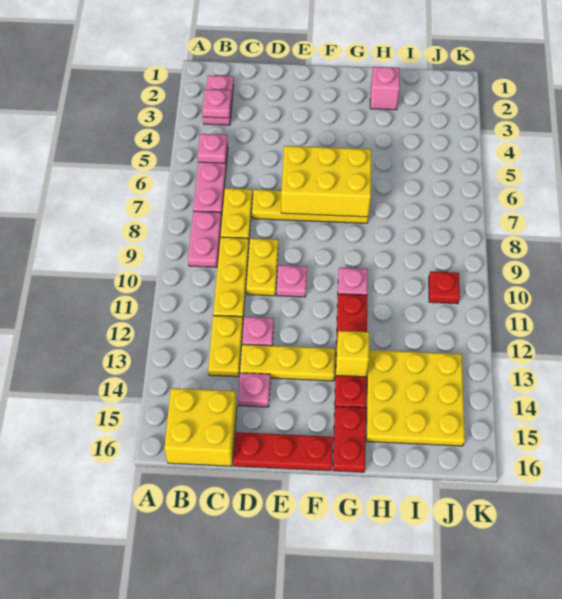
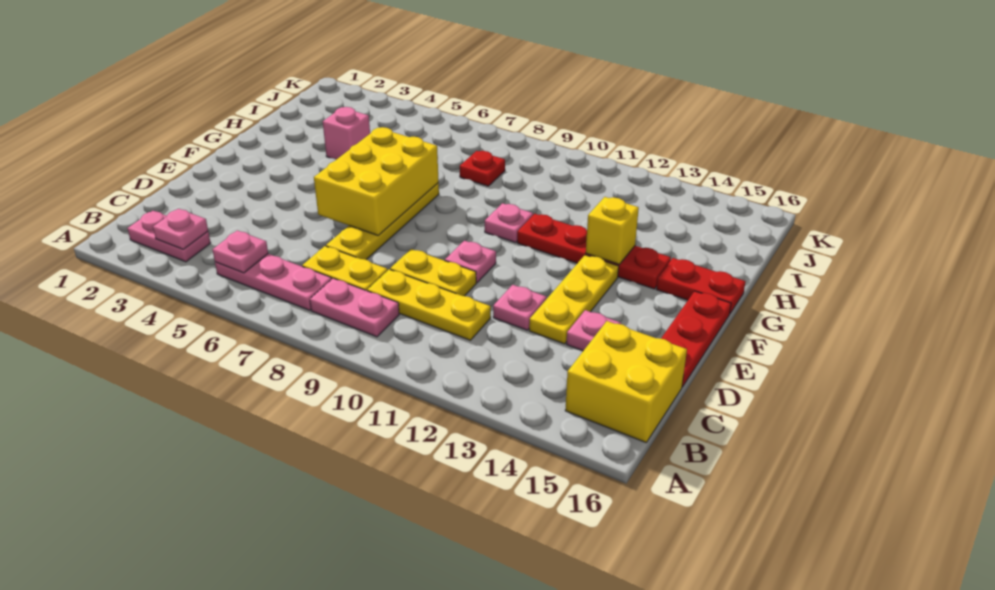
yellow 1x2 plate [208,315,243,377] -> none
pink 1x1 brick [370,67,400,110] -> pink 1x1 brick moved to [323,107,370,160]
yellow 3x3 plate [366,350,465,446] -> none
red 1x1 plate [429,271,460,304] -> red 1x1 plate moved to [460,151,505,186]

